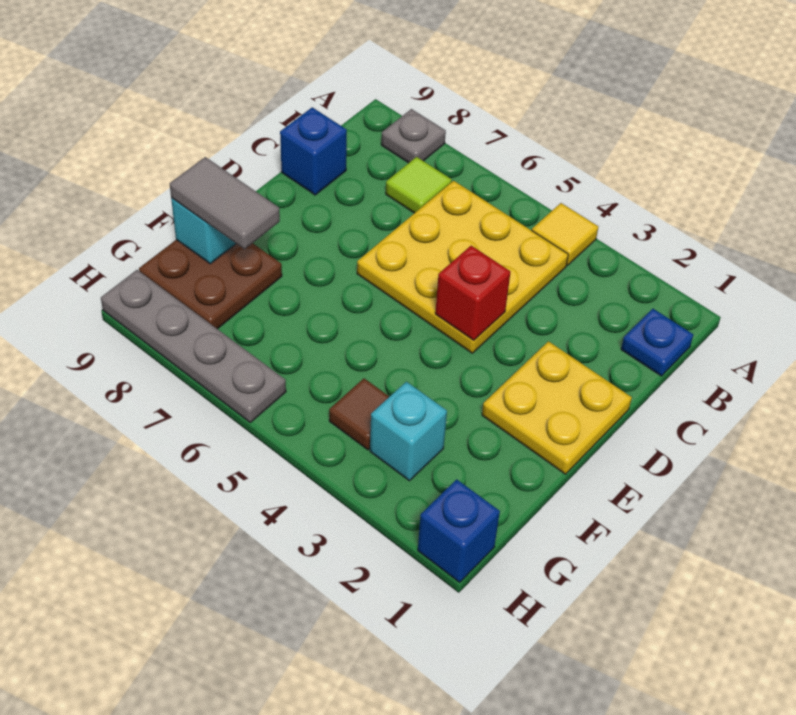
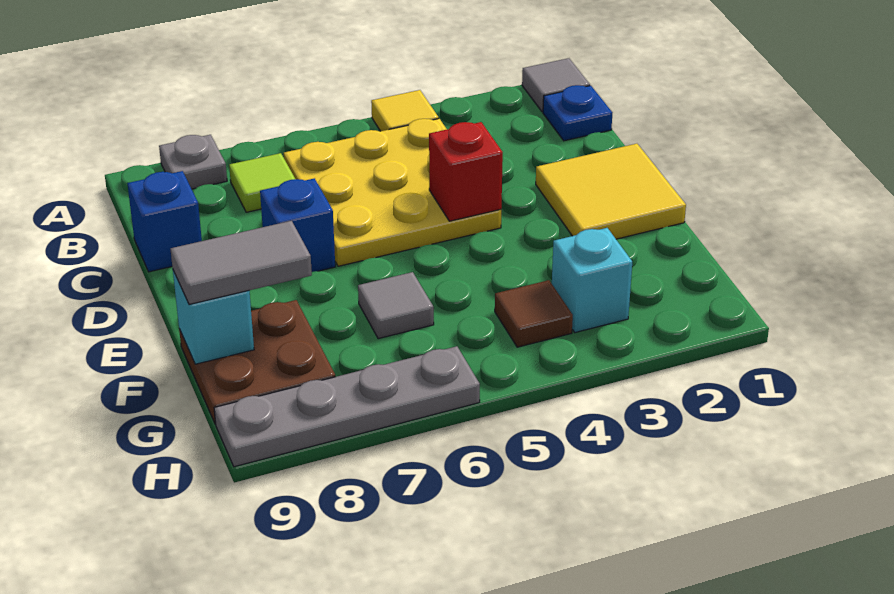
none -> grey 1x1 tile [522,58,590,112]
yellow 2x2 plate [482,341,632,474] -> yellow 2x2 tile [536,144,686,239]
none -> grey 1x1 tile [358,272,434,339]
blue 1x1 brick [418,479,500,582] -> blue 1x1 brick moved to [260,178,335,272]

